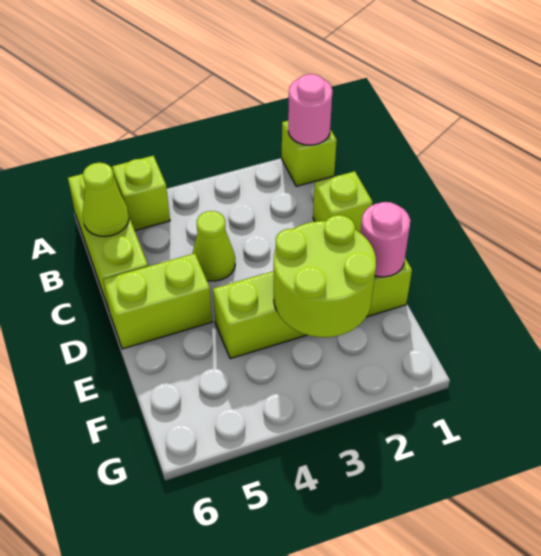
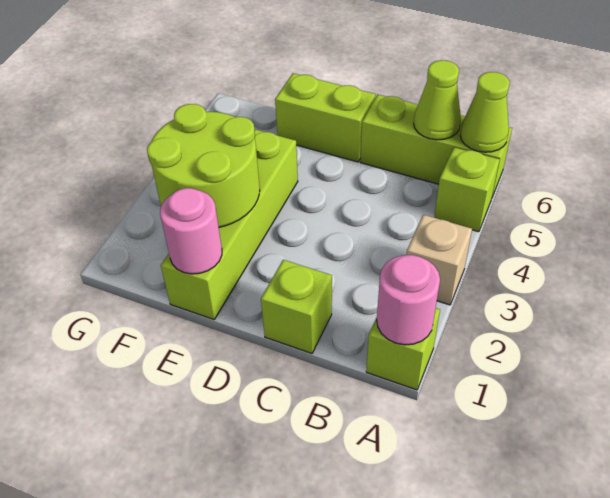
none -> tan 1x1 brick [406,215,472,305]
lime 1x1 cone [192,211,235,281] -> lime 1x1 cone moved to [460,72,510,152]
lime 1x2 brick [103,253,212,349] -> lime 1x2 brick turned to [275,73,375,162]

